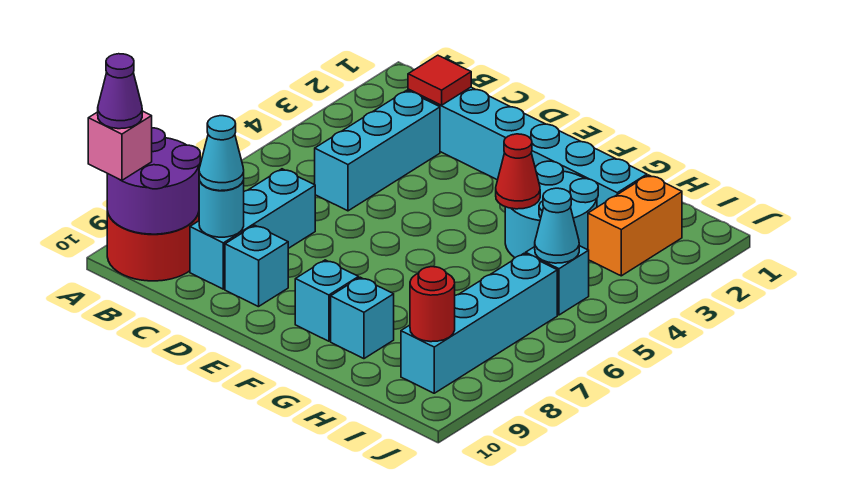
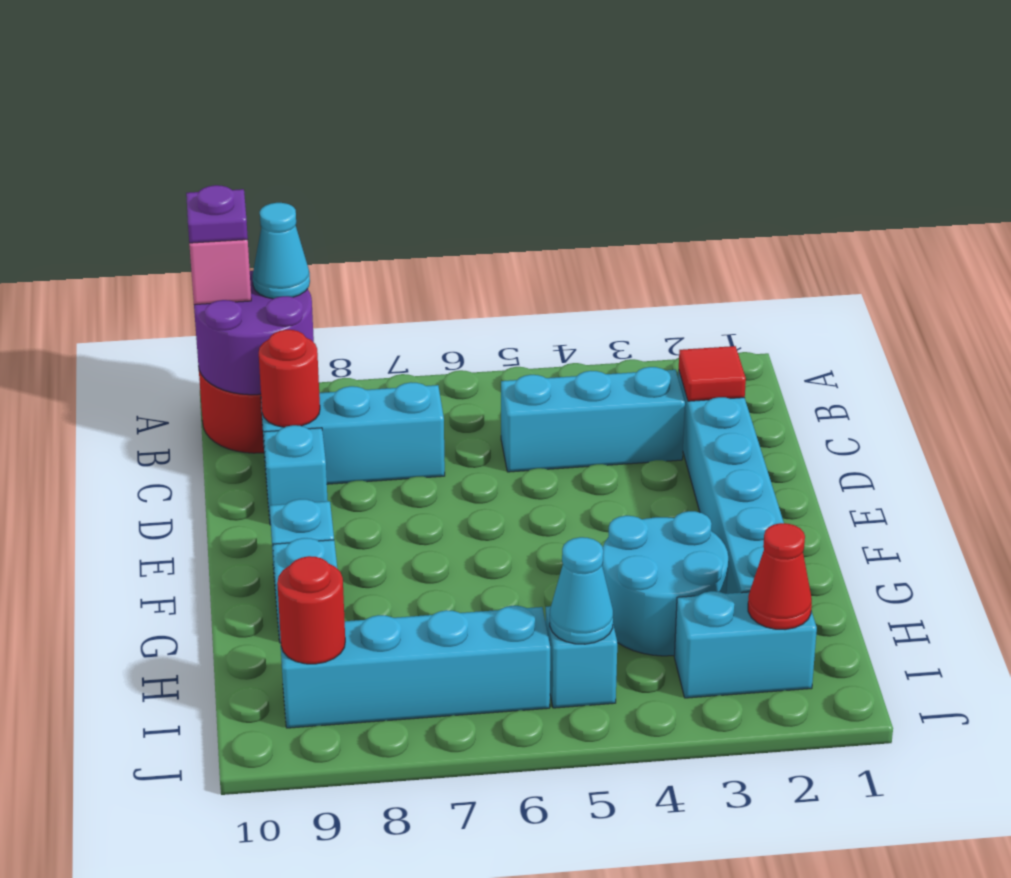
purple 1x1 cone [98,54,142,129] -> purple 1x1 plate [186,185,248,243]
cyan 1x1 round brick [199,180,244,237] -> red 1x1 round brick [259,330,320,427]
cyan 1x1 cone [199,116,244,191] -> cyan 1x1 cone moved to [252,203,310,299]
red 1x1 cone [496,134,540,209] -> red 1x1 cone moved to [748,523,812,630]
orange 1x2 brick [588,175,682,276] -> cyan 1x2 brick [674,591,817,698]

